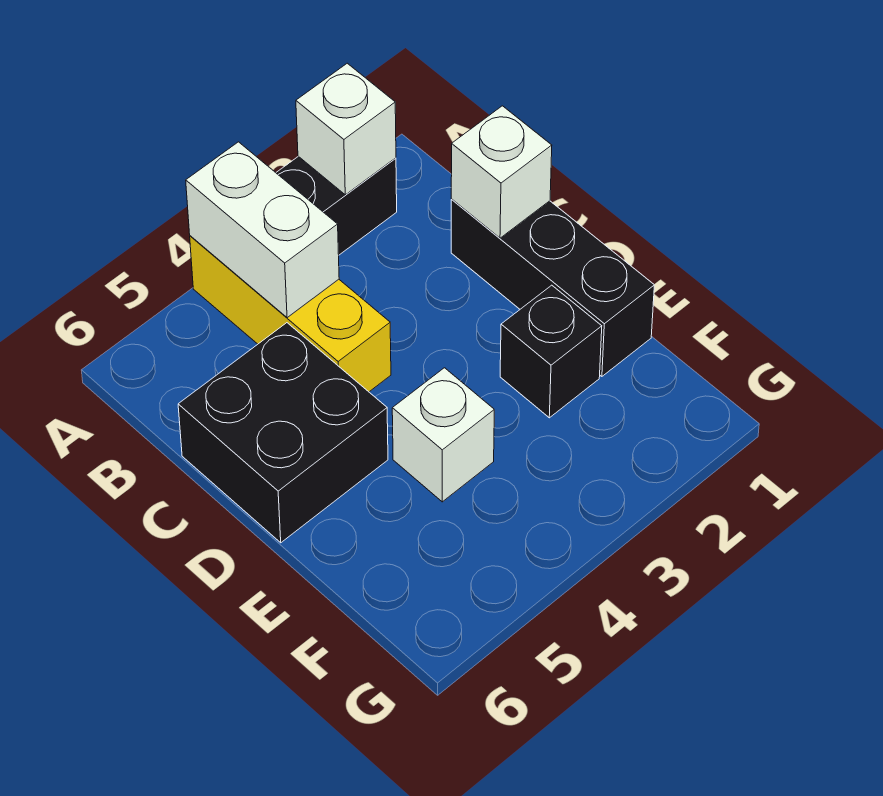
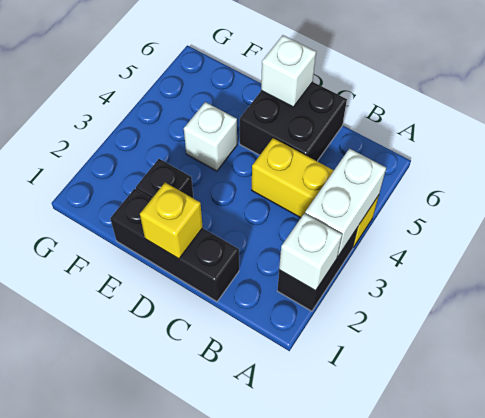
white 1x2 brick [186,142,339,318] -> white 1x2 brick turned to [305,149,386,256]
white 1x1 brick [451,106,552,238] -> white 1x1 brick moved to [261,35,316,107]
none -> yellow 1x1 brick [140,183,203,259]

